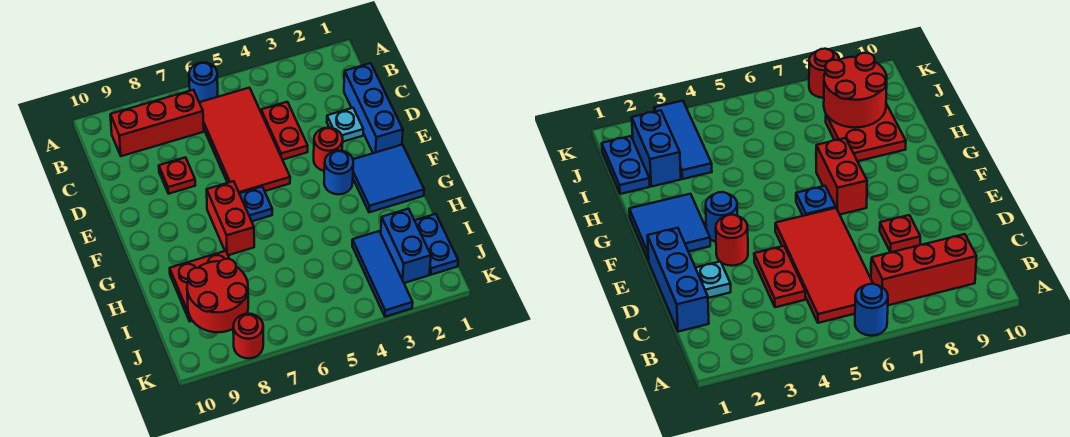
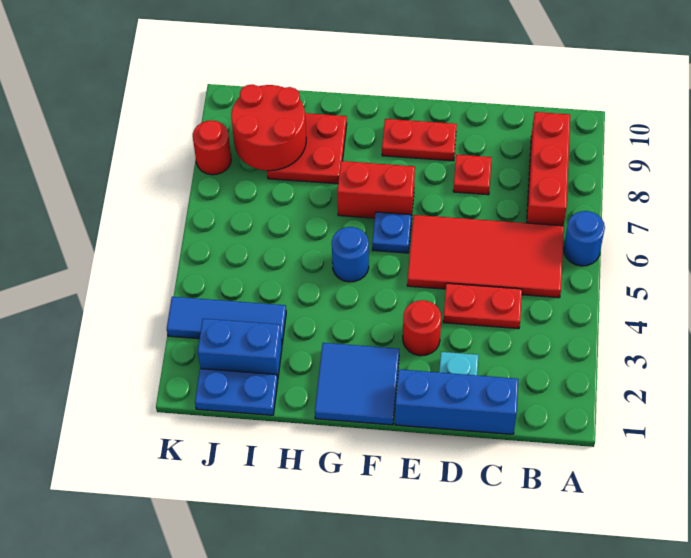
none -> red 1x2 plate [382,119,457,161]
blue 1x1 round brick [324,150,353,194] -> blue 1x1 round brick moved to [332,227,369,282]

